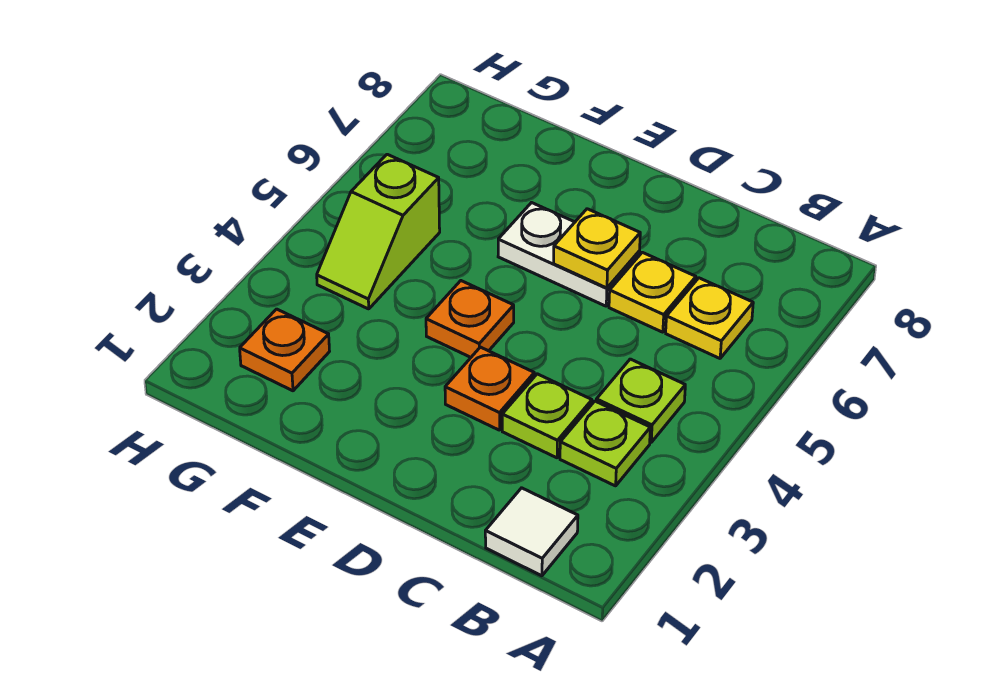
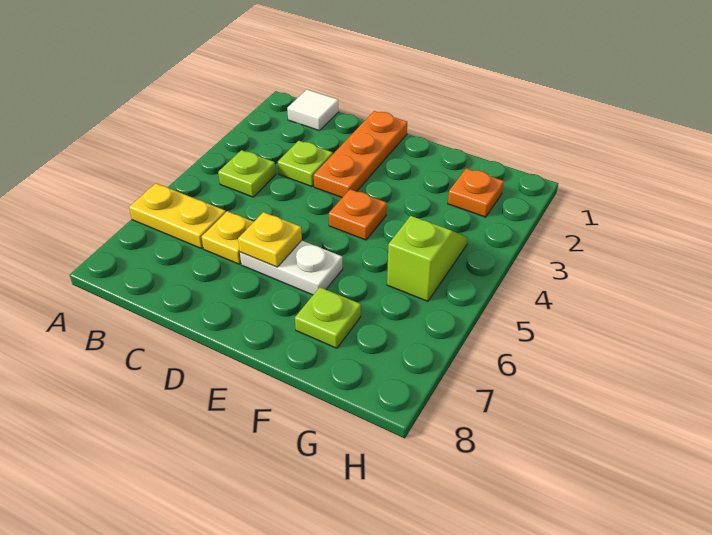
lime 1x1 plate [560,401,650,486] -> lime 1x1 plate moved to [295,287,361,348]
yellow 1x1 plate [666,278,753,358] -> yellow 1x2 plate [129,183,226,249]
orange 1x1 plate [445,347,534,430] -> orange 1x3 plate [314,111,407,198]

